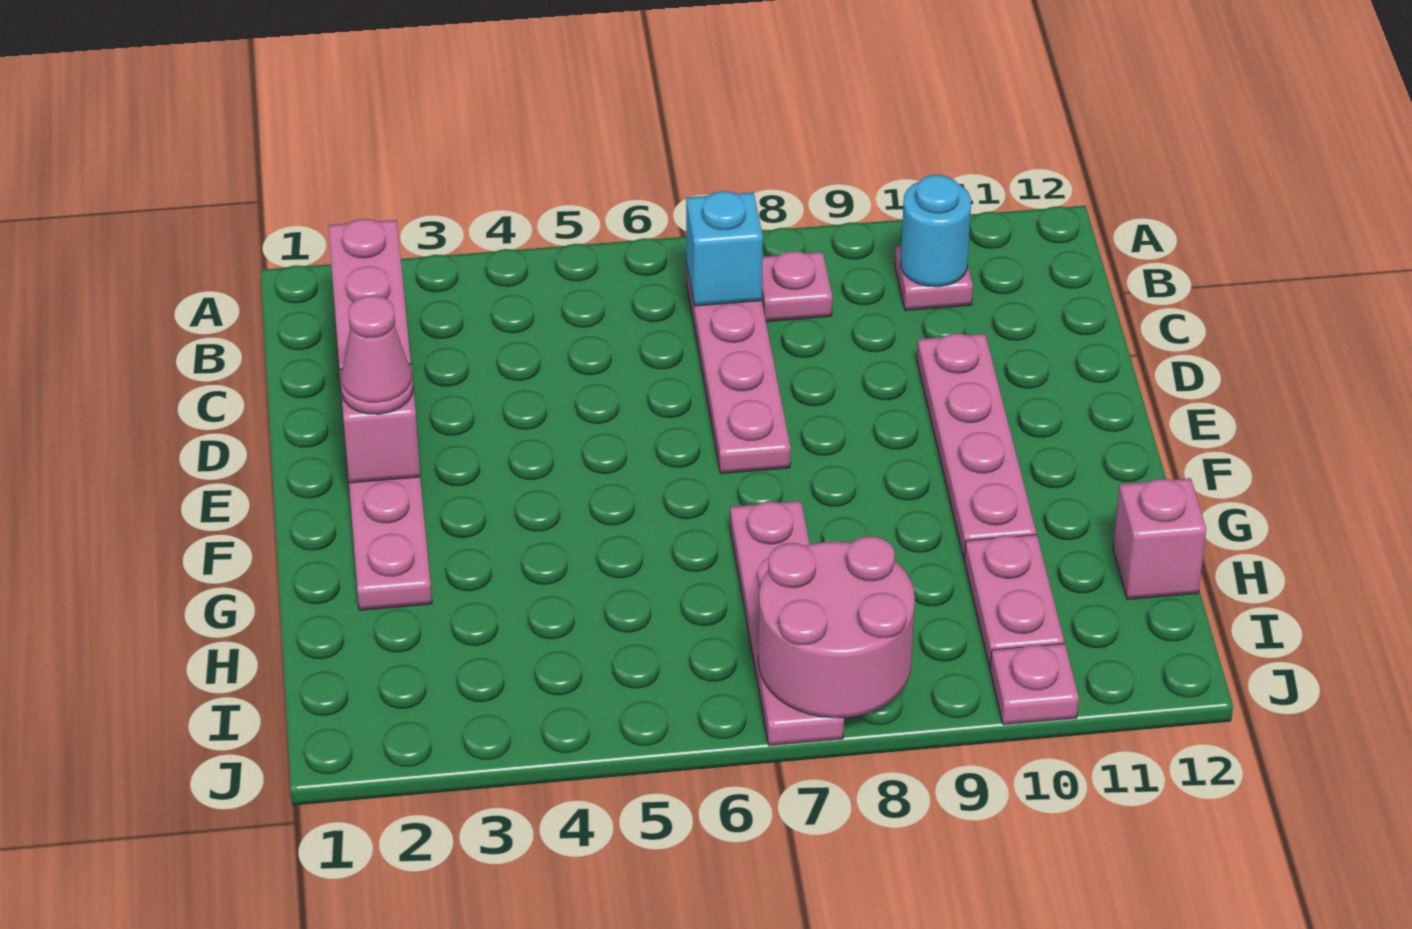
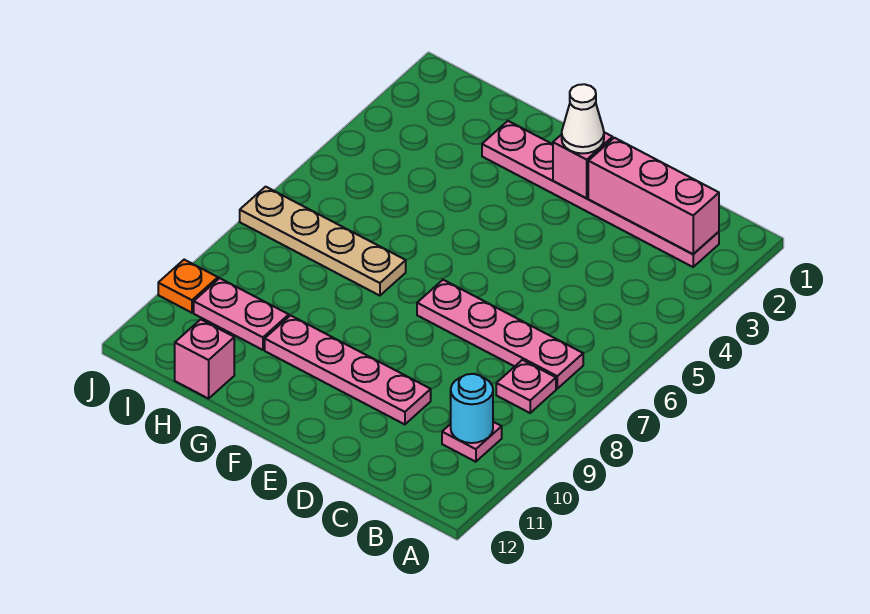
cyan 1x1 brick [686,191,763,306] -> none
pink 1x1 cone [340,296,413,414] -> white 1x1 cone [562,84,604,154]
pink 1x4 plate [730,501,844,746] -> tan 1x4 plate [240,187,406,296]
pink 2x2 round brick [758,536,915,718] -> none
pink 1x1 plate [990,643,1079,725] -> orange 1x1 plate [158,260,218,313]

